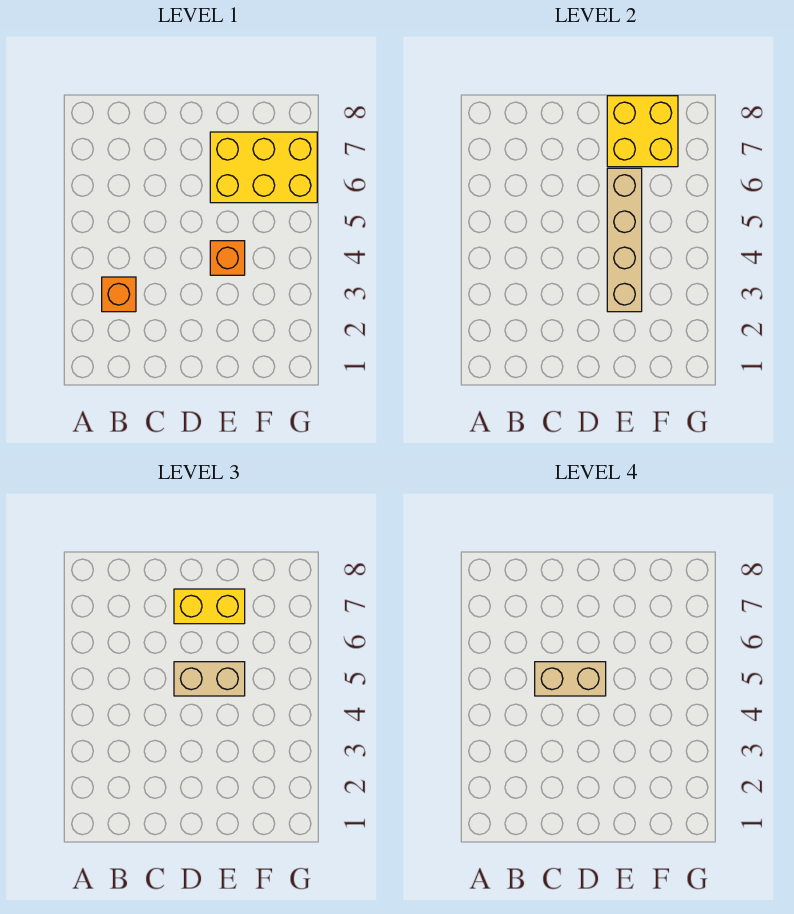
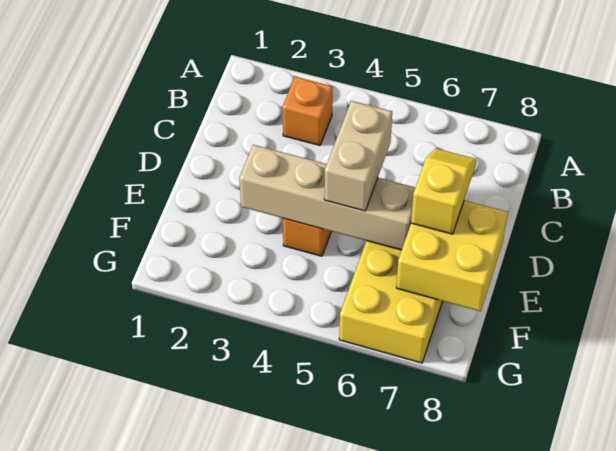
tan 1x2 brick [535,662,606,696] -> none
yellow 1x2 brick [174,589,245,624] -> yellow 1x2 slope [411,149,477,234]

